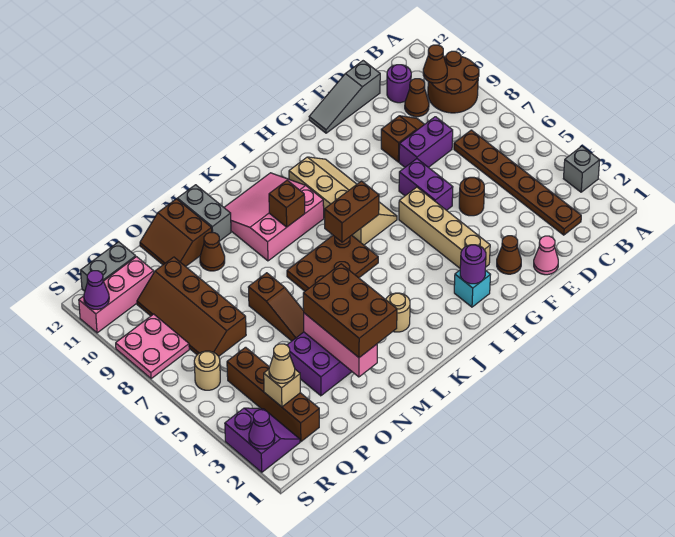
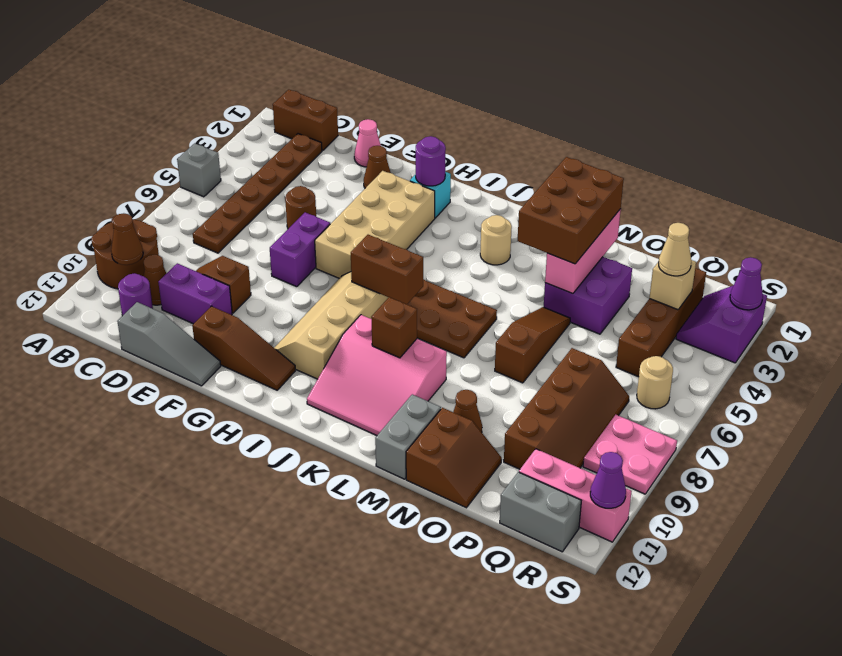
grey 1x1 brick [563,146,600,192] -> grey 1x1 brick moved to [177,143,221,197]
none -> brown 1x2 brick [273,90,338,151]
purple 1x2 brick [399,117,453,167] -> purple 1x2 brick moved to [158,263,232,324]
none -> brown 1x3 slope [192,306,295,390]
tan 1x4 brick [399,187,490,268] -> tan 2x4 brick [315,171,435,278]

